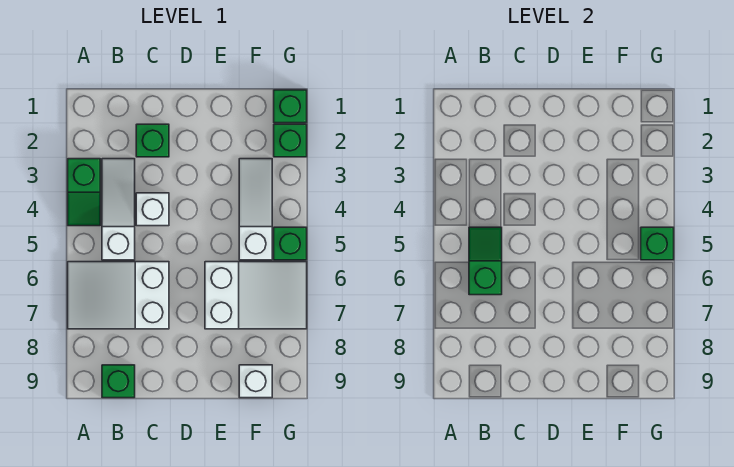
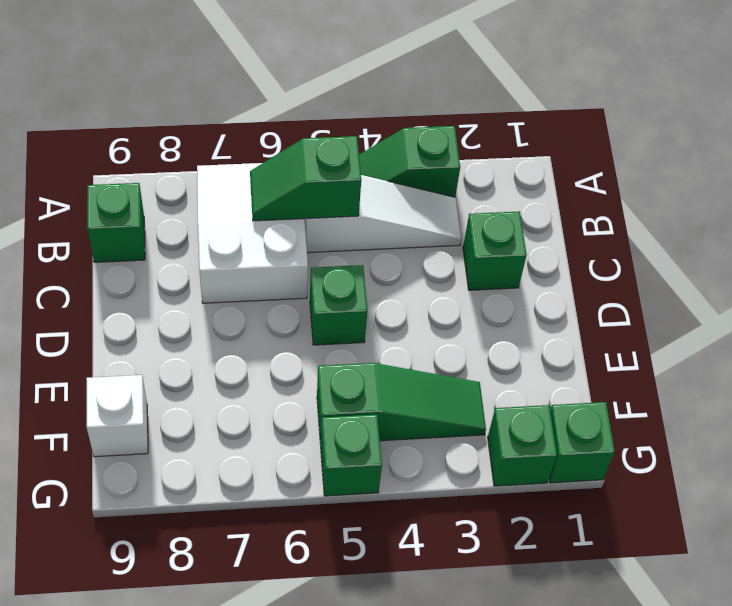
green 1x2 slope [469,227,502,295] -> green 1x2 slope turned to [250,136,361,221]
white 1x1 brick [136,193,169,226] -> none
white 2x3 slope [205,262,307,329] -> none
white 1x3 slope [239,159,272,260] -> green 1x3 slope [317,363,486,443]
green 1x1 brick [641,227,674,260] -> green 1x1 brick moved to [310,265,368,345]

